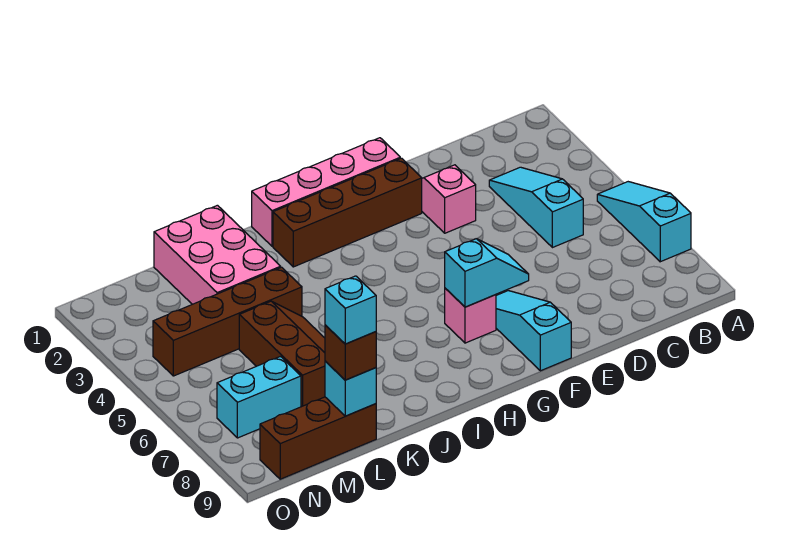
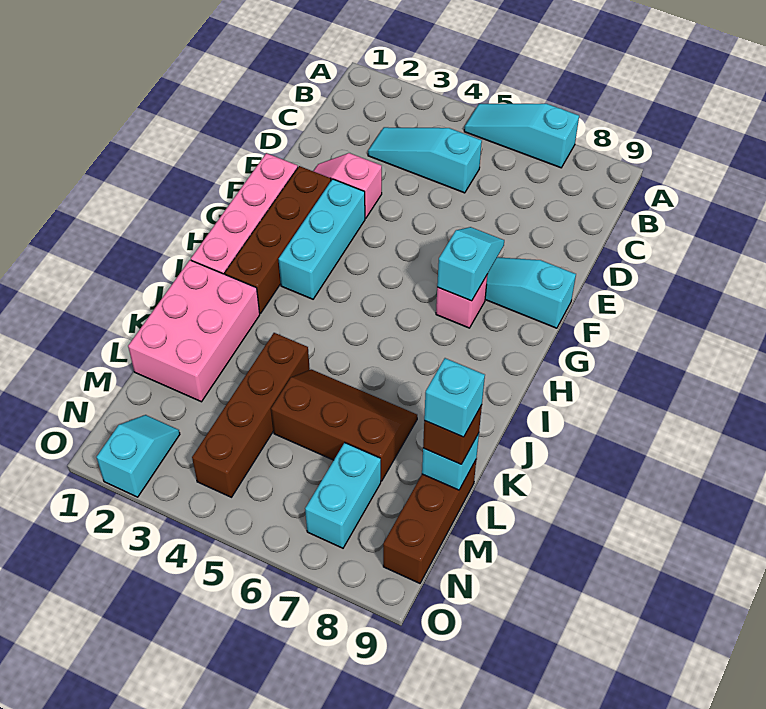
none -> cyan 1x3 brick [279,179,365,299]
pink 2x3 brick [154,205,281,304] -> pink 2x3 brick turned to [128,260,260,402]
none -> cyan 1x2 slope [96,415,180,497]

